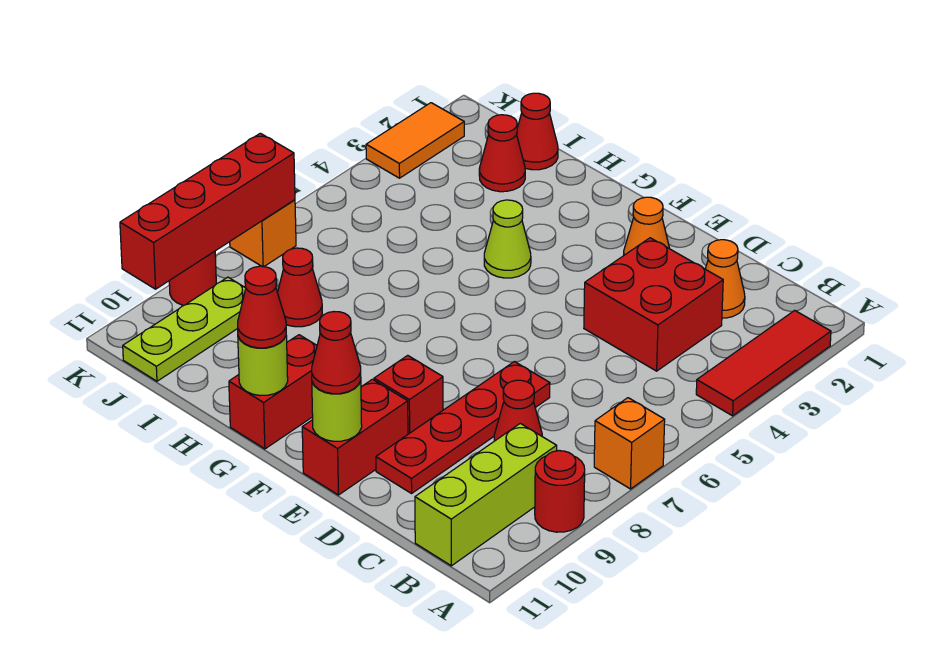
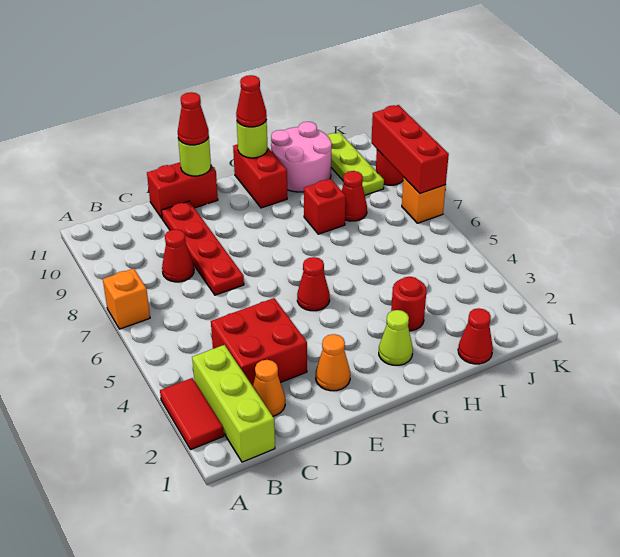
red 1x3 tile [696,310,831,416] -> red 1x2 tile [160,378,224,450]
red 1x1 round brick [535,451,585,532] -> red 1x1 round brick moved to [391,277,426,331]
lime 1x3 brick [415,423,557,566] -> lime 1x3 brick moved to [192,345,275,462]
red 1x1 brick [374,355,443,434] -> red 1x1 brick moved to [304,179,346,234]
red 1x2 brick [302,379,408,495] -> red 1x2 brick turned to [147,162,218,218]
lime 1x1 cone [484,200,531,278] -> lime 1x1 cone moved to [379,310,413,365]
none -> pink 2x2 round brick [271,122,332,192]
red 1x1 cone [479,115,525,192] -> red 1x1 cone moved to [297,257,330,311]
orange 1x2 tile [366,103,464,178] -> none
red 1x4 brick [120,133,295,289] -> red 1x3 brick [371,105,449,193]

